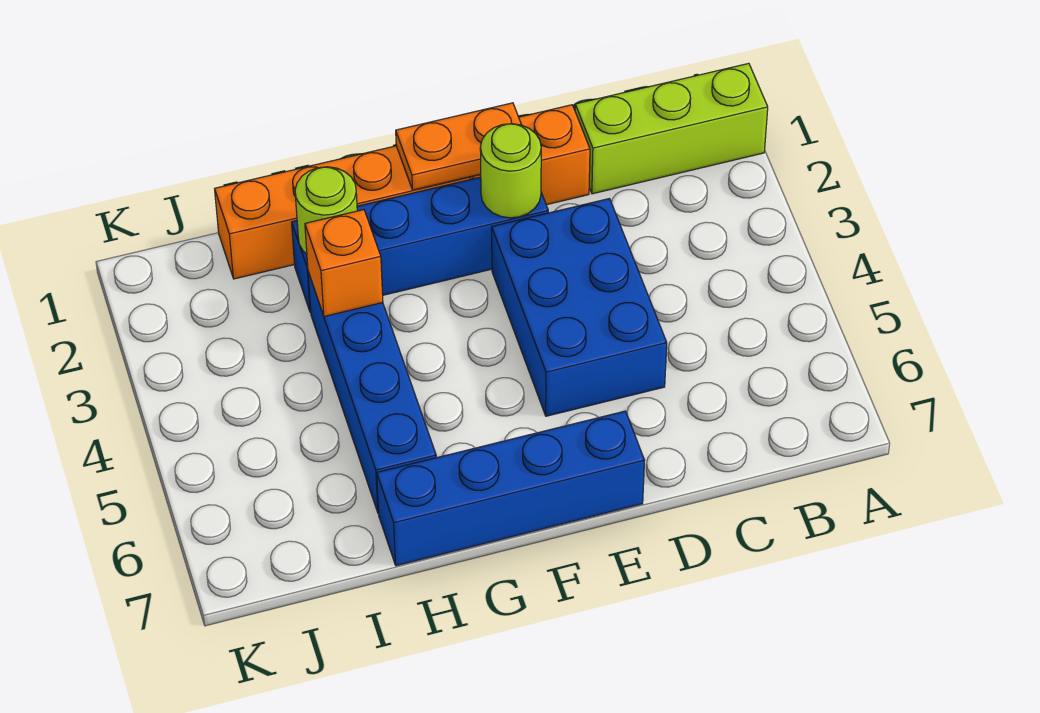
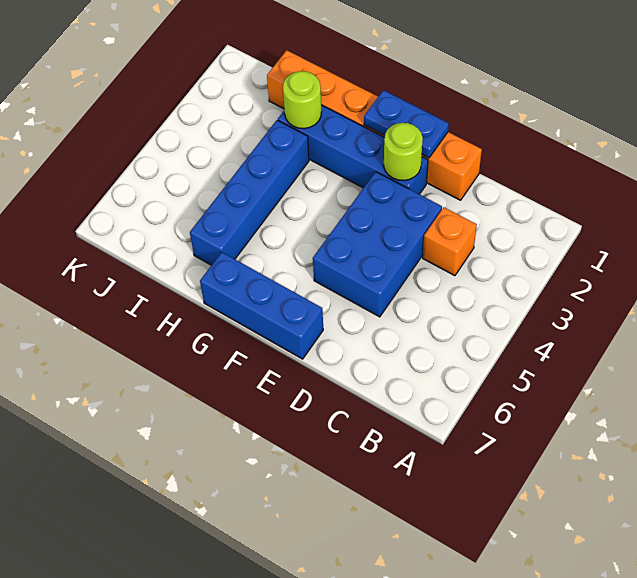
lime 1x3 brick [575,63,768,194] -> none
orange 1x2 plate [396,103,521,190] -> blue 1x2 plate [364,90,449,158]
blue 1x4 brick [377,411,644,566] -> blue 1x3 brick [200,252,323,359]
orange 1x1 brick [305,210,383,317] -> orange 1x1 brick moved to [423,207,477,276]

